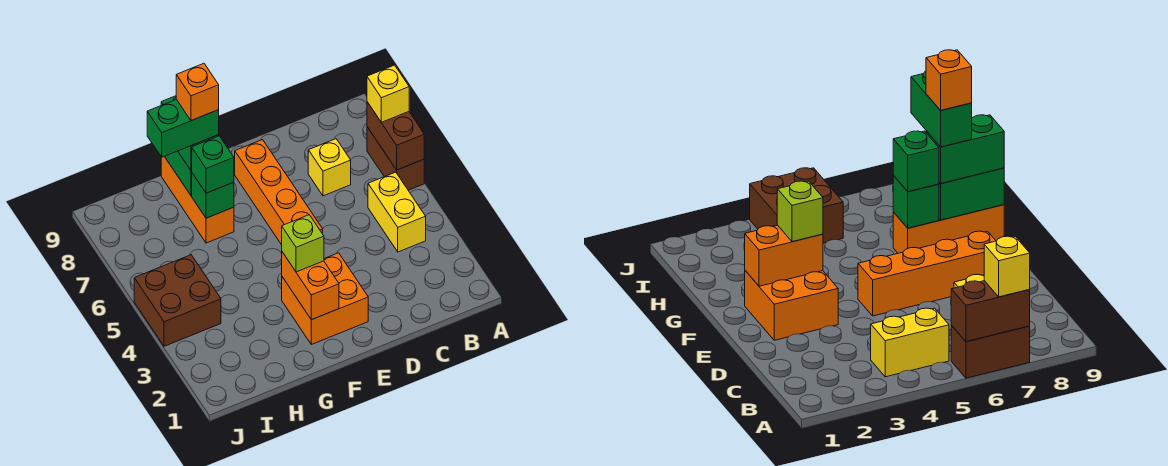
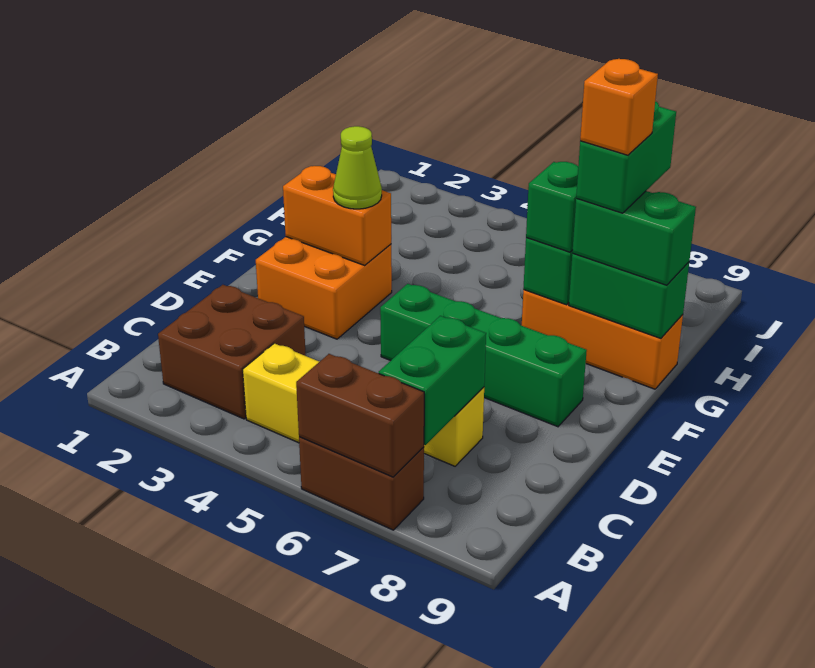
yellow 1x1 brick [367,65,409,122] -> none
none -> green 1x2 brick [379,316,486,445]
orange 1x4 brick [235,140,323,245] -> green 1x4 brick [380,284,587,427]
lime 1x1 brick [282,215,324,272] -> lime 1x1 cone [333,126,382,209]
brown 2x2 brick [134,255,221,346] -> brown 2x2 brick moved to [158,285,306,419]

